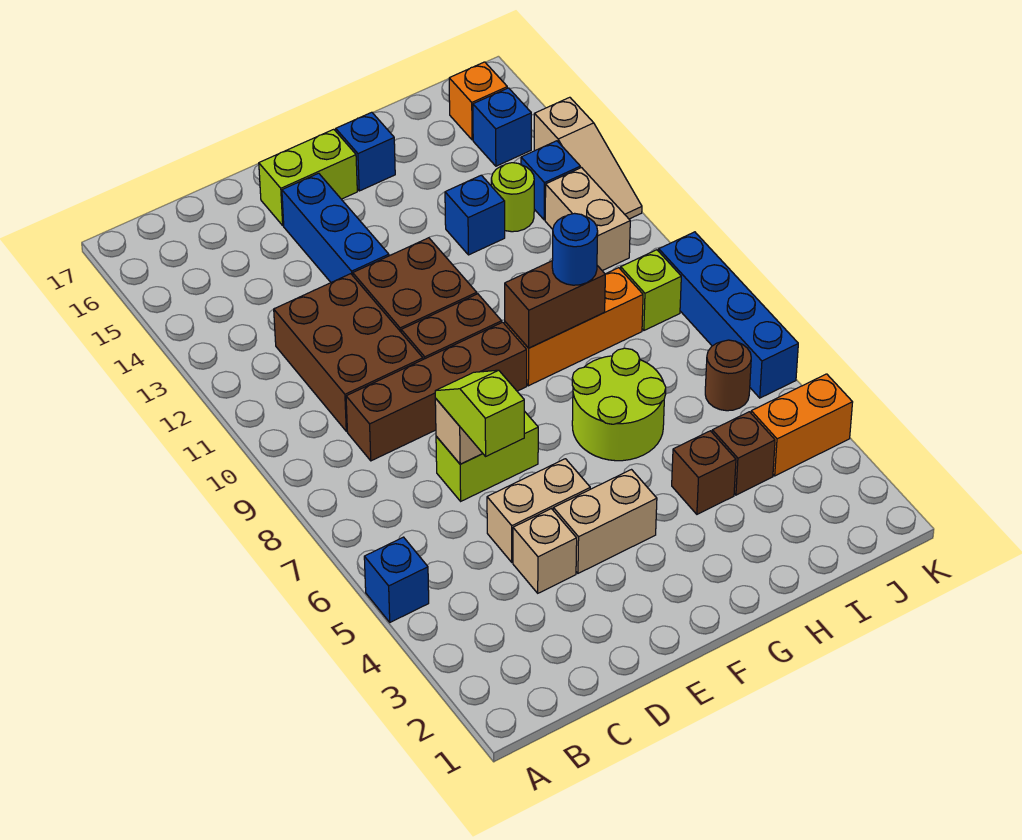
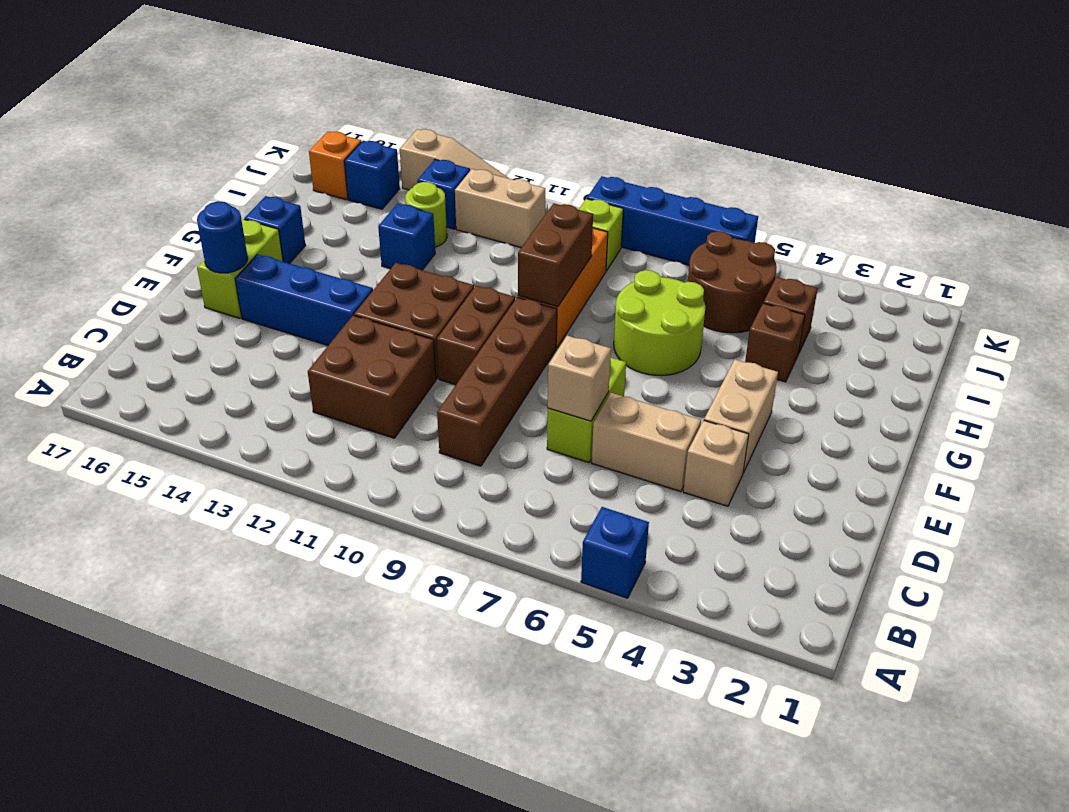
brown 2x3 brick [274,274,423,431] -> brown 2x2 brick [308,316,436,438]
tan 1x2 brick [487,459,590,562] -> tan 1x2 brick turned to [592,393,701,491]
lime 1x2 slope [435,370,524,456] -> none
blue 1x1 round brick [552,213,598,285] -> blue 1x1 round brick moved to [197,201,248,273]
orange 1x2 brick [751,374,853,476] -> none
brown 1x1 round brick [705,340,751,411] -> brown 2x2 round brick [688,231,777,333]

